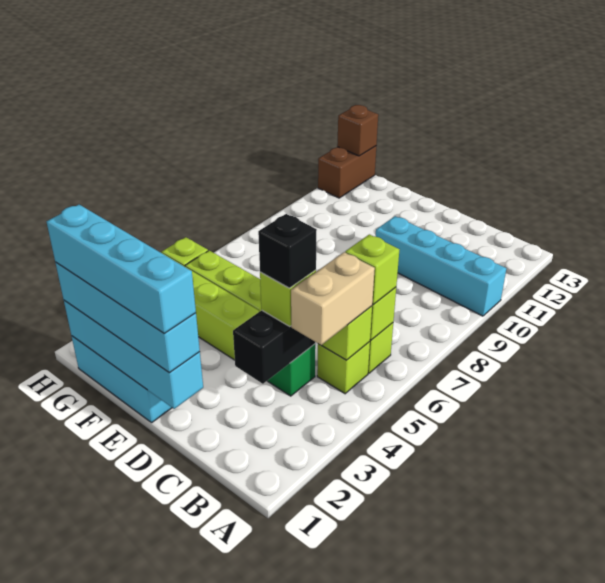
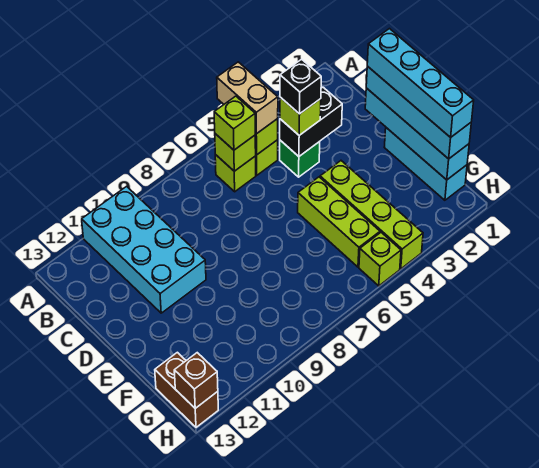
cyan 1x4 brick [376,216,506,316] -> cyan 2x4 brick [82,187,206,313]
tan 1x2 brick [291,252,375,345] -> tan 1x2 brick turned to [217,62,278,134]
brown 1x2 brick [318,146,376,198] -> brown 1x2 brick turned to [155,352,218,427]

